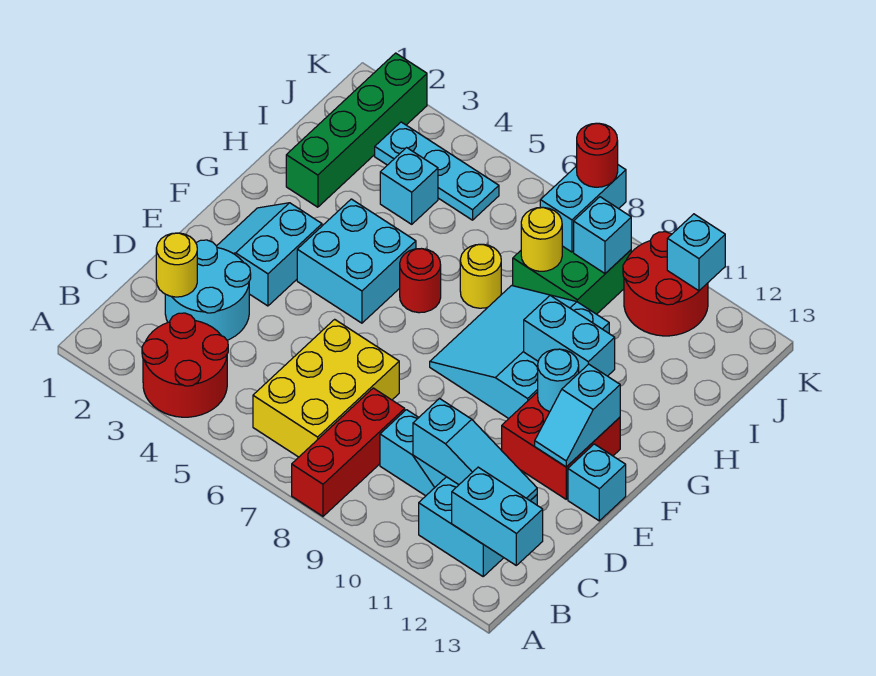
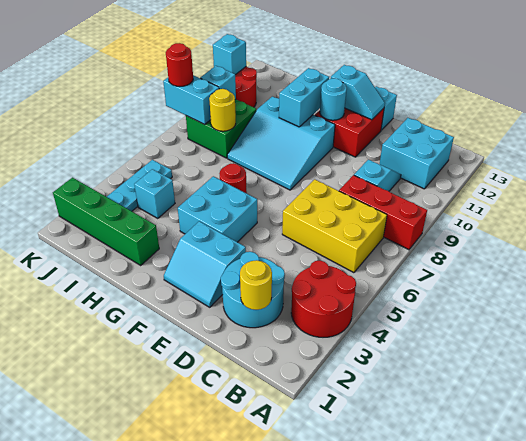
cyan 1x2 brick [452,467,543,565] -> none
cyan 1x3 slope [413,398,537,500] -> none
yellow 1x1 round brick [460,244,501,308] -> none

